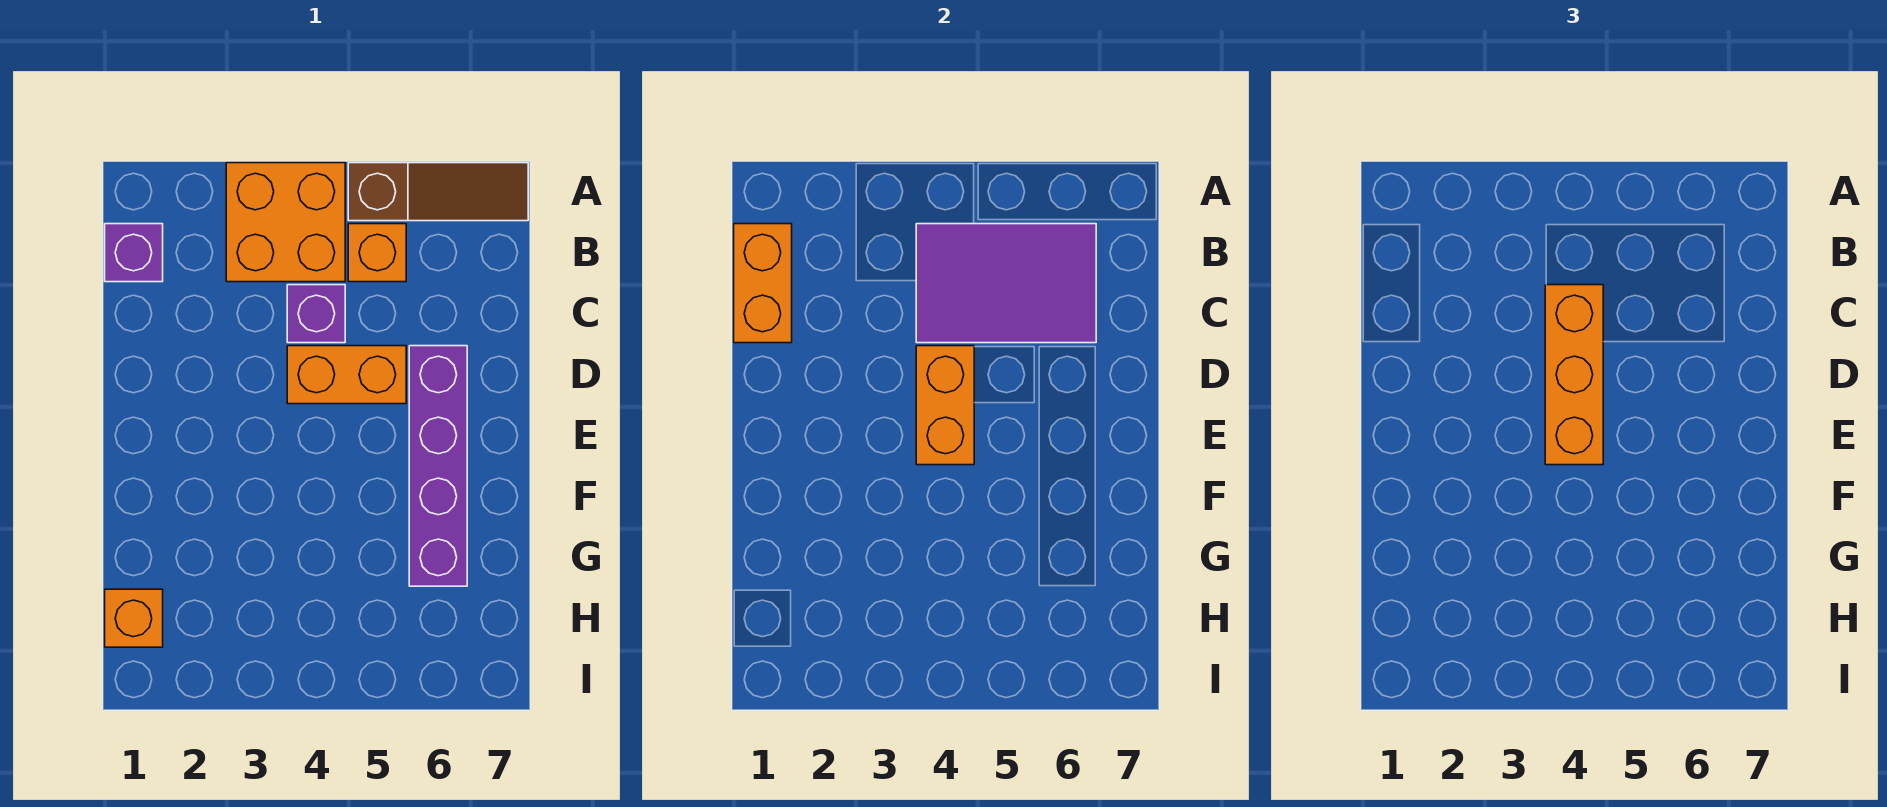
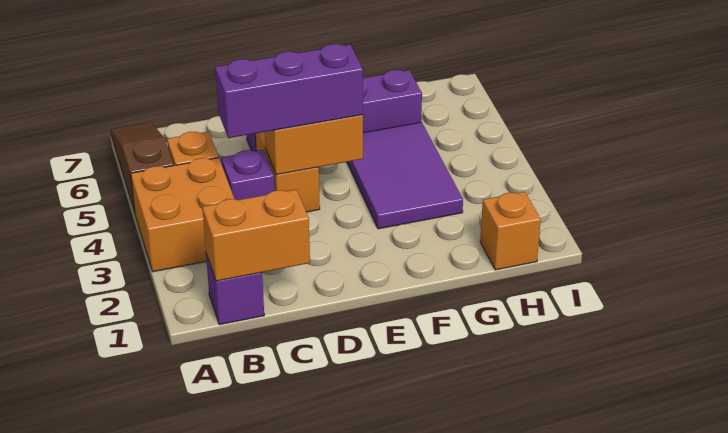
purple 2x3 tile [916,224,1096,343] -> purple 2x3 tile moved to [347,122,463,229]
orange 1x3 brick [1545,285,1603,465] -> purple 1x3 brick [215,44,363,138]

